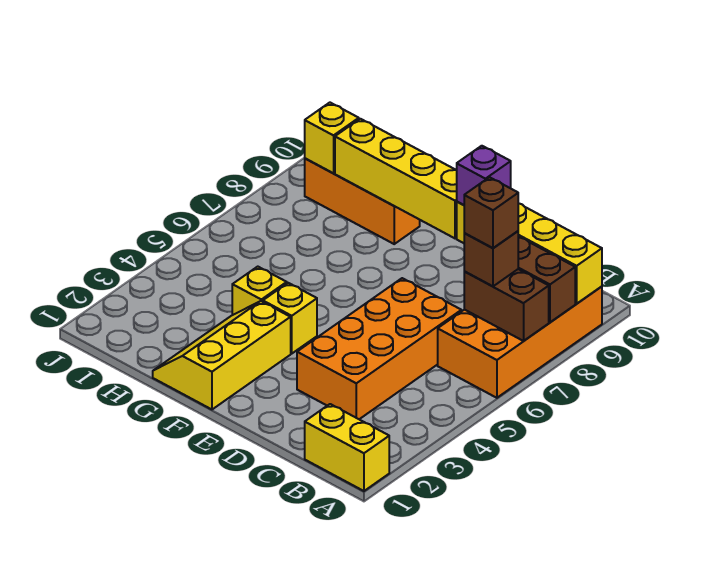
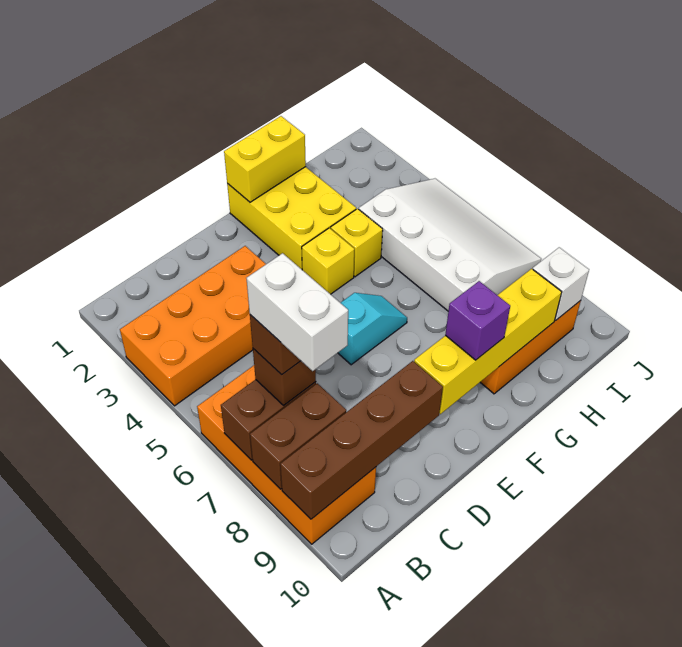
yellow 1x2 brick [305,404,389,491] -> yellow 1x2 brick moved to [224,116,306,202]
yellow 1x4 brick [457,202,602,304] -> brown 1x4 brick [280,361,443,519]
none -> white 1x2 brick [246,253,348,371]
orange 2x4 brick [297,278,461,419] -> orange 2x4 brick turned to [120,246,266,406]
purple 1x1 brick [457,146,511,205] -> purple 1x1 brick moved to [445,281,510,360]
none -> cyan 1x2 slope [338,293,407,365]
yellow 2x3 slope [153,301,291,409] -> yellow 2x3 brick [227,167,356,269]
none -> white 3x4 slope [359,179,541,311]
yellow 1x1 brick [305,103,359,173] -> white 1x1 brick [533,247,589,321]

